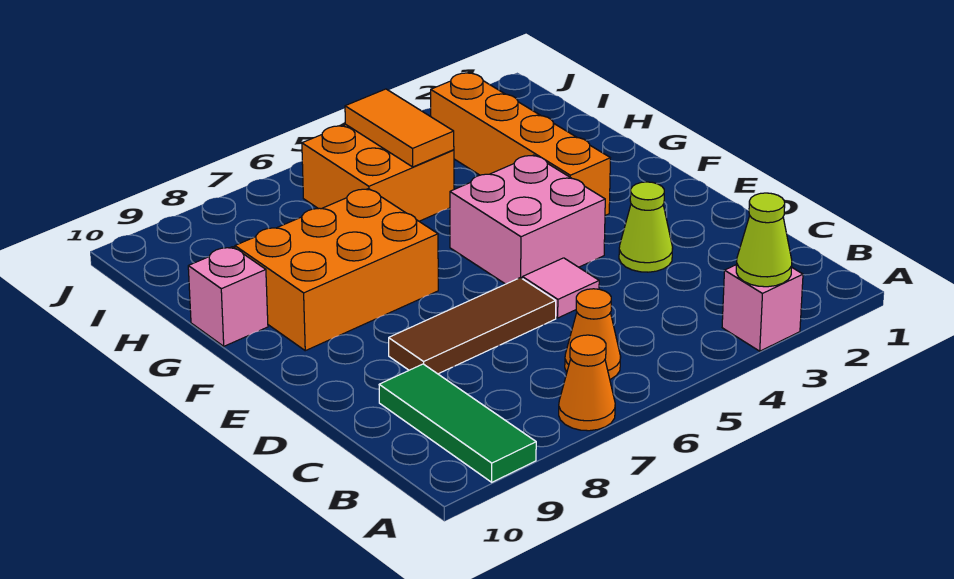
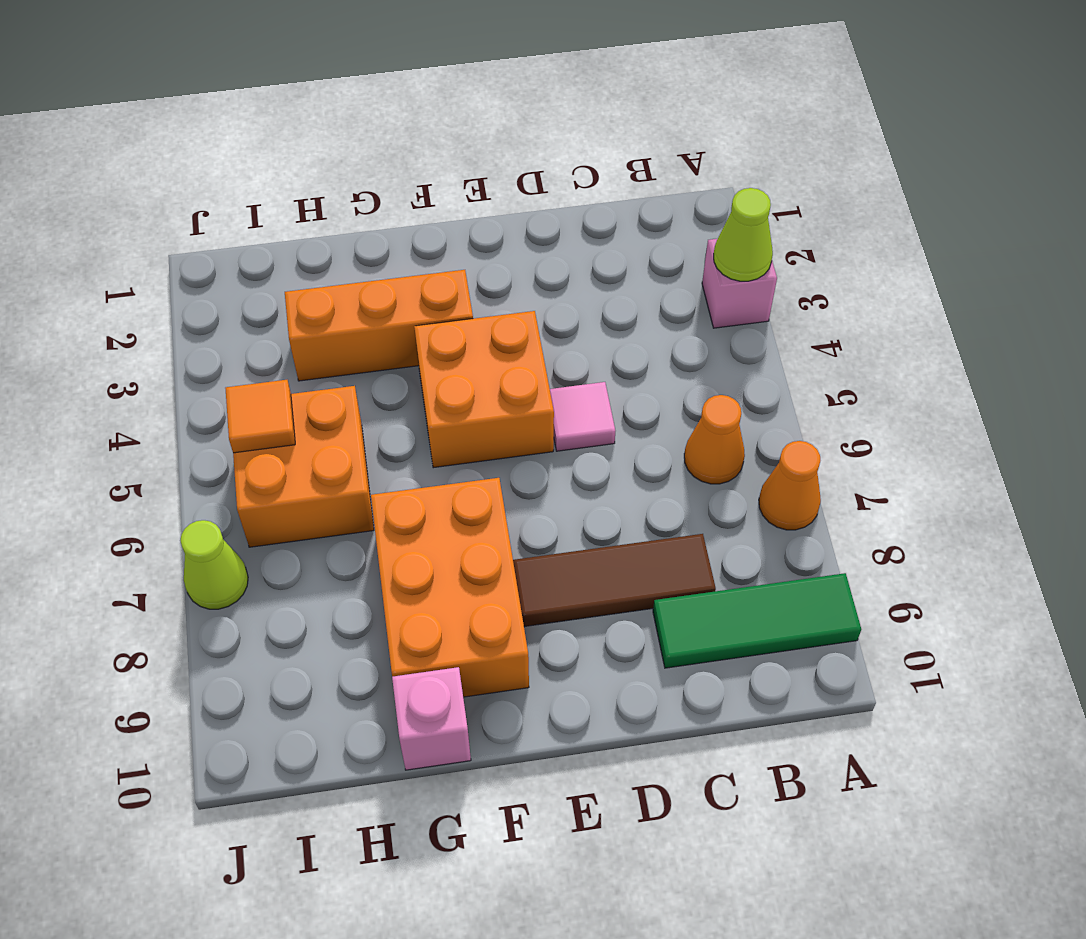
lime 1x1 cone [619,182,673,272] -> lime 1x1 cone moved to [180,520,248,609]
brown 1x3 tile [389,278,556,374] -> brown 1x3 tile turned to [513,534,716,627]
pink 2x2 brick [450,155,605,284] -> orange 2x2 brick [414,311,554,468]
orange 1x4 brick [431,73,610,215] -> orange 1x3 brick [285,270,473,381]
orange 1x2 tile [345,89,454,167] -> orange 1x1 tile [225,380,295,453]

